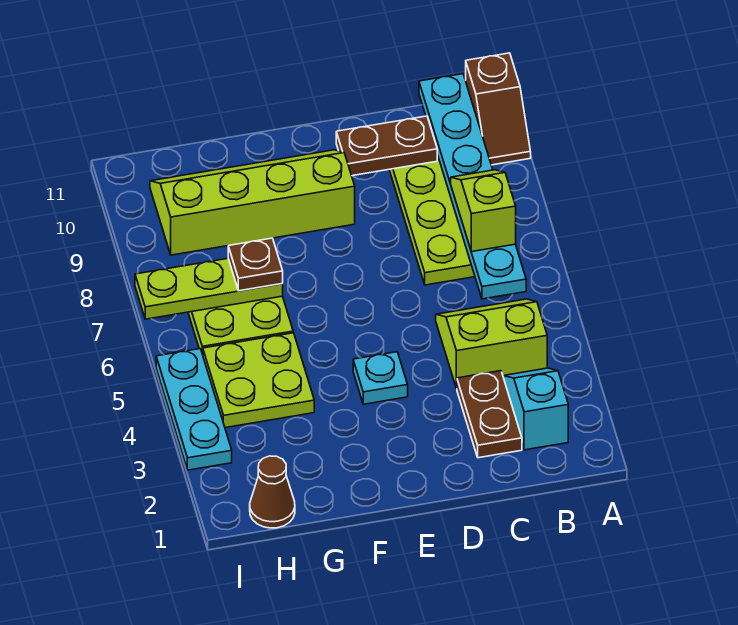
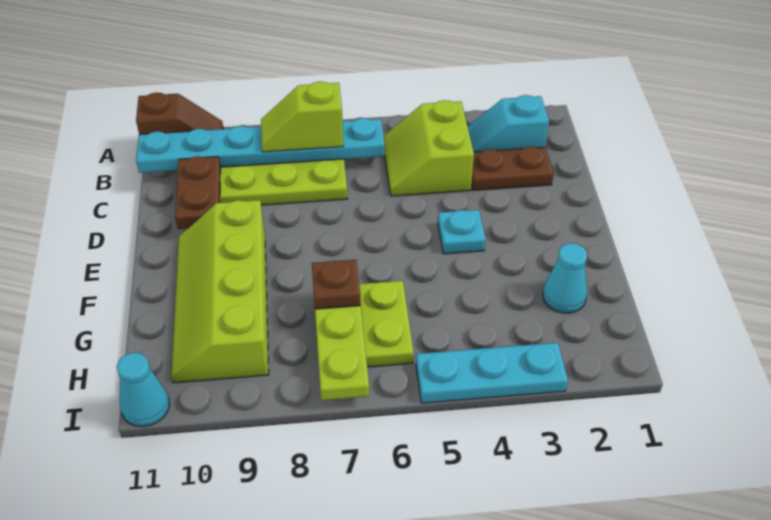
none -> cyan 1x1 cone [543,243,587,313]
lime 2x2 plate [203,333,314,428] -> none
brown 1x1 cone [250,456,295,528] -> none
none -> cyan 1x1 cone [117,353,169,427]

